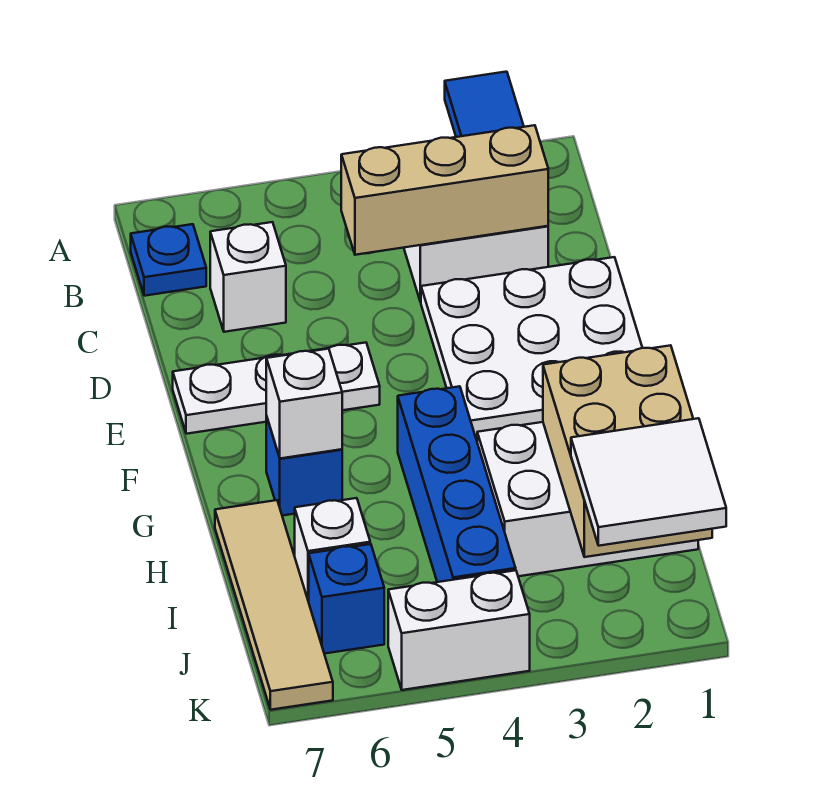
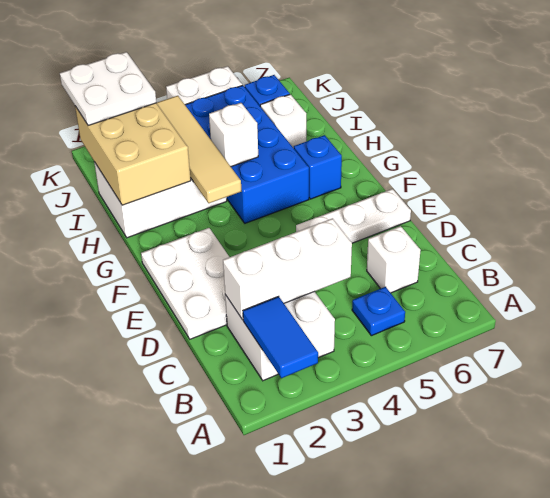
blue 1x1 plate [131,224,206,296] -> blue 1x1 plate moved to [352,287,405,336]
tan 1x3 brick [341,125,548,255] -> white 1x3 brick [223,218,352,320]
white 3x3 plate [421,257,642,438] -> white 2x3 plate [141,228,229,339]
blue 1x4 brick [398,386,516,582] -> blue 2x4 brick [185,85,309,223]
white 1x1 brick [266,349,342,458] -> white 1x1 brick moved to [209,103,258,167]
tan 1x4 tile [215,500,333,710] -> tan 1x4 tile moved to [157,96,241,203]
white 2x2 tile [571,418,726,546] -> white 2x2 plate [60,52,156,126]

